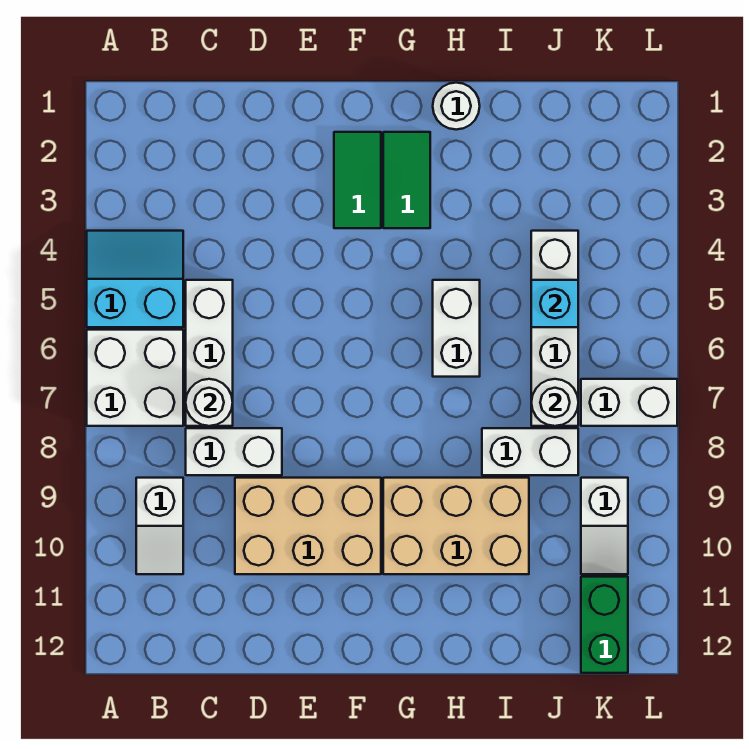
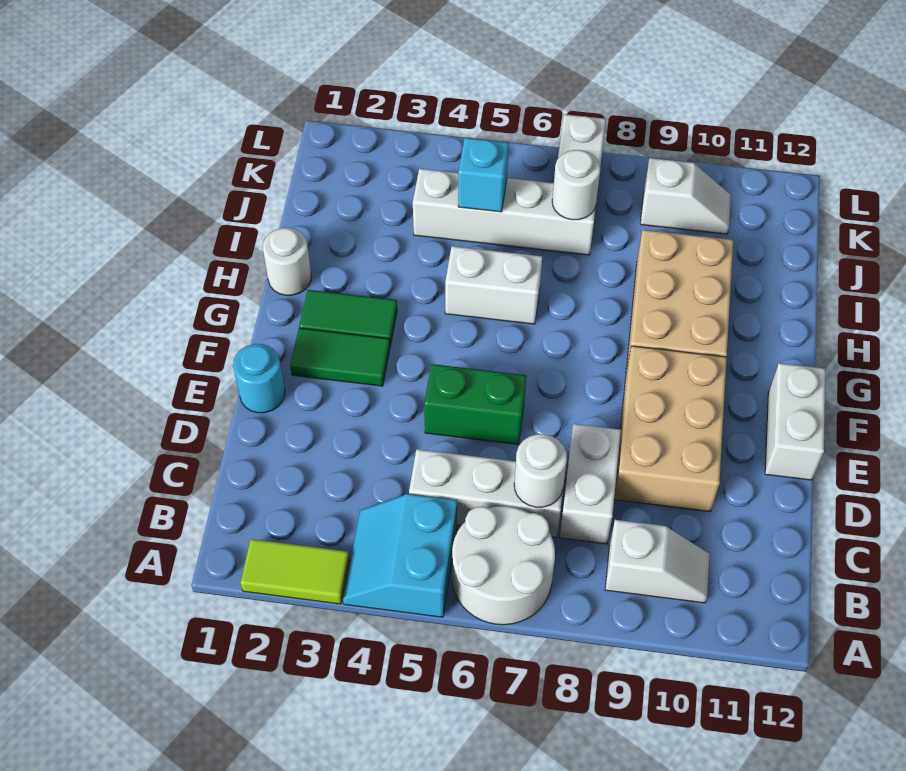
none -> lime 1x2 tile [240,539,350,604]
white 2x2 brick [87,330,183,426] -> white 2x2 round brick [452,506,555,625]
none -> cyan 1x1 round brick [233,344,285,413]
white 1x2 brick [482,428,578,475] -> white 1x2 brick moved to [765,363,825,480]
green 1x2 brick [581,577,628,673] -> green 1x2 brick moved to [424,364,526,444]

